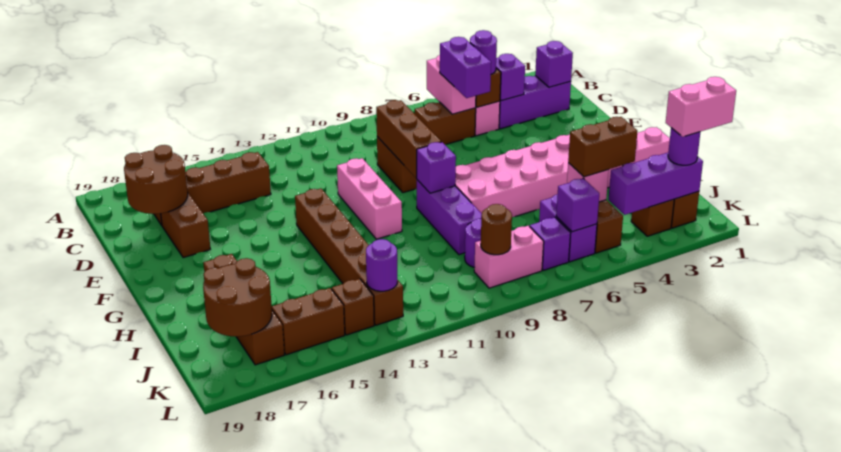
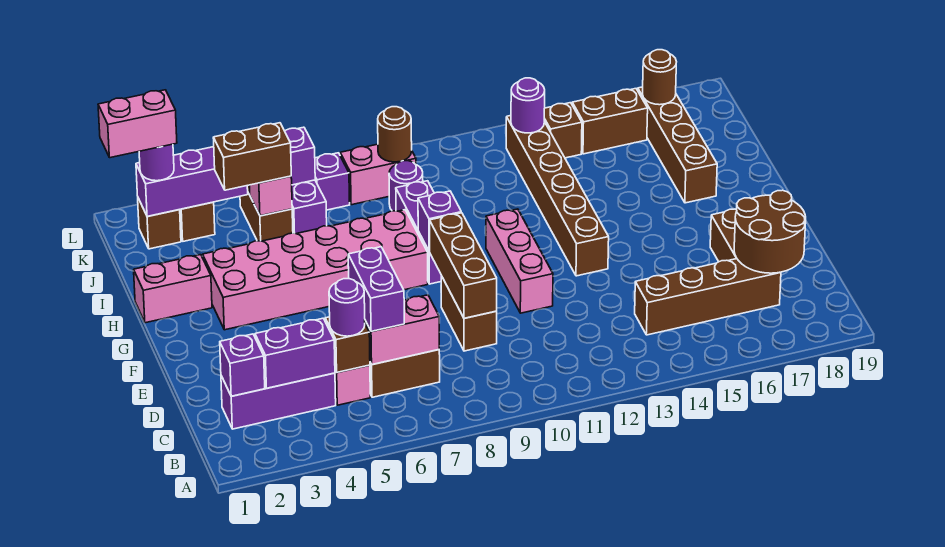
pink 1x2 brick [427,55,476,114] -> pink 1x2 brick turned to [365,295,439,365]
purple 1x1 brick [496,54,525,101] -> purple 1x2 brick [255,318,335,388]
brown 2x2 round brick [203,258,272,337] -> brown 1x1 round brick [643,50,676,105]

